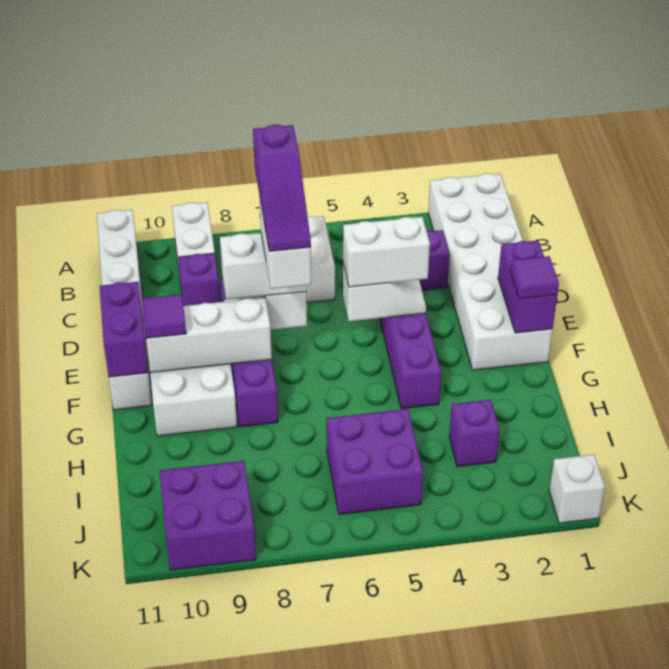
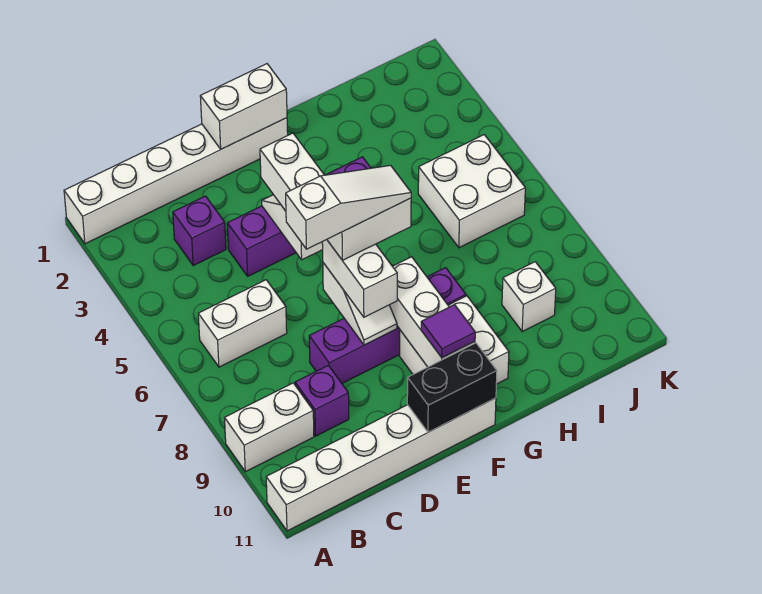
white 2x6 brick [428,173,553,370] -> white 1x6 brick [64,118,288,244]
purple 1x3 slope [253,125,311,251] -> white 1x3 slope [286,165,411,249]
purple 1x2 brick [498,241,557,333] -> white 1x2 brick [200,64,287,149]
purple 1x2 brick [100,282,148,377] -> black 1x2 brick [407,343,497,432]
purple 1x1 tile [510,256,559,299] -> none
purple 1x1 brick [449,400,500,467] -> none
purple 2x2 brick [326,409,423,514] -> white 2x2 brick [418,135,525,248]
purple 2x2 brick [160,461,256,570] -> none
white 1x1 brick [549,454,605,523] -> white 1x1 brick moved to [502,262,556,331]

